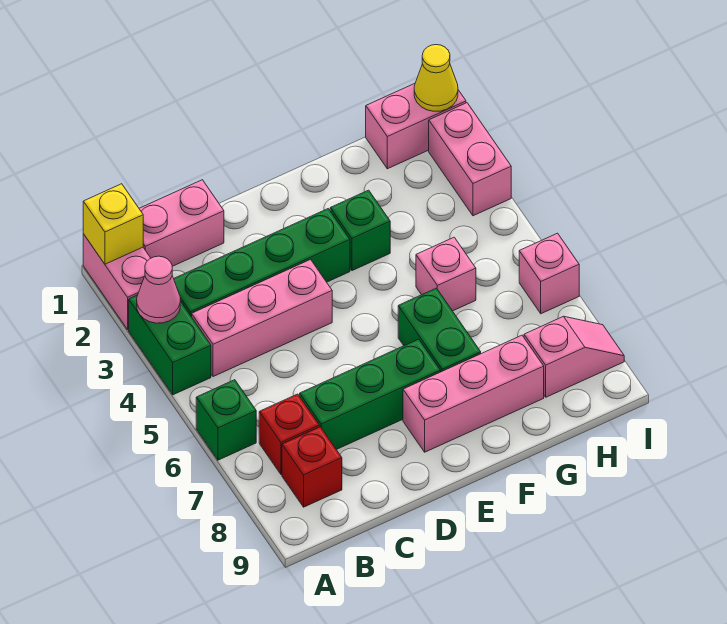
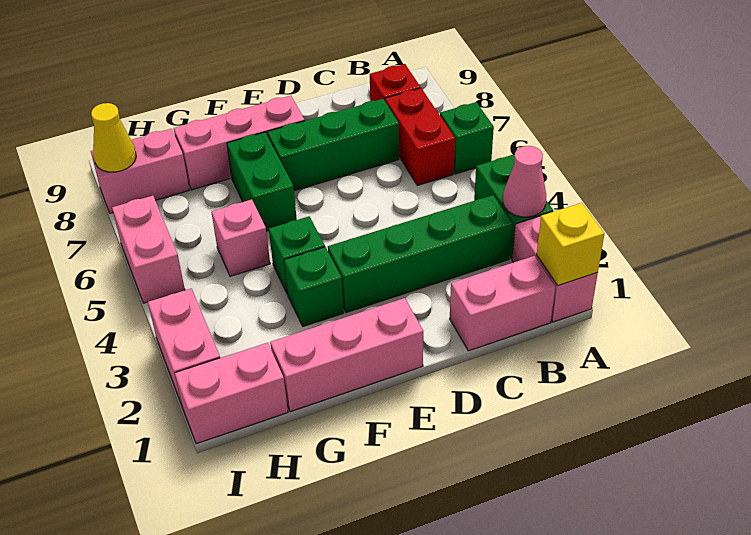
pink 1x3 brick [192,260,332,377] -> pink 1x3 brick moved to [270,298,423,412]
red 1x1 brick [259,394,319,474] -> red 1x2 brick [385,88,455,185]
none -> green 1x1 brick [269,216,325,294]
pink 1x2 slope [524,316,624,397] -> pink 1x2 brick [91,129,189,213]
yellow 1x1 cone [414,45,458,111] -> yellow 1x1 cone moved to [91,103,136,172]
pink 1x1 brick [519,233,579,314] -> pink 1x2 brick [112,196,185,303]

